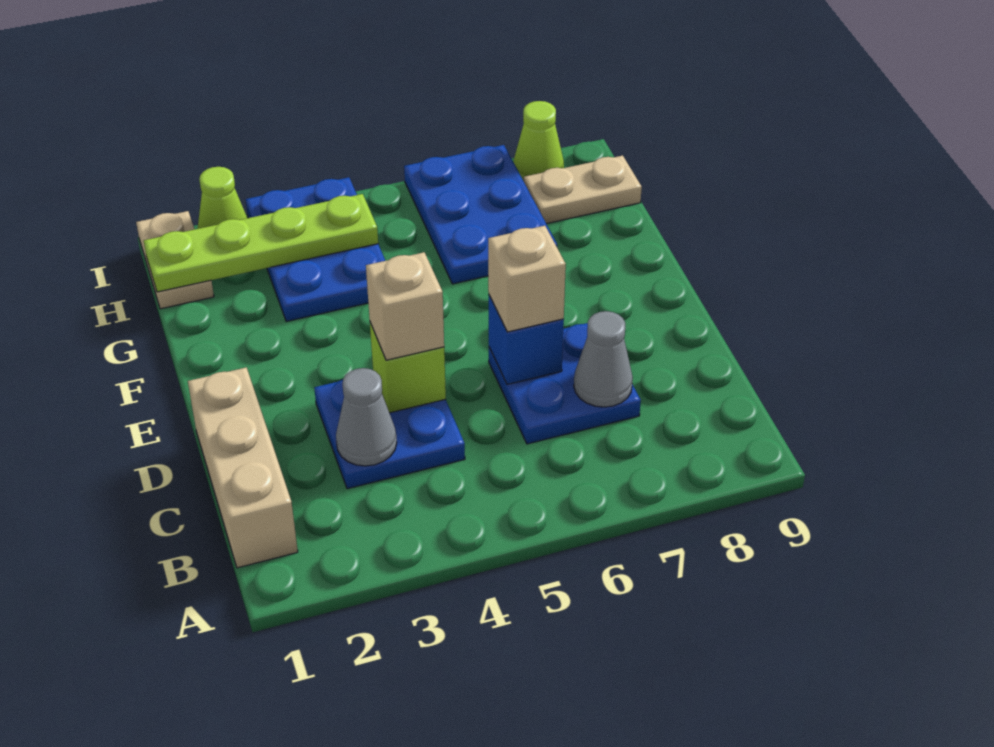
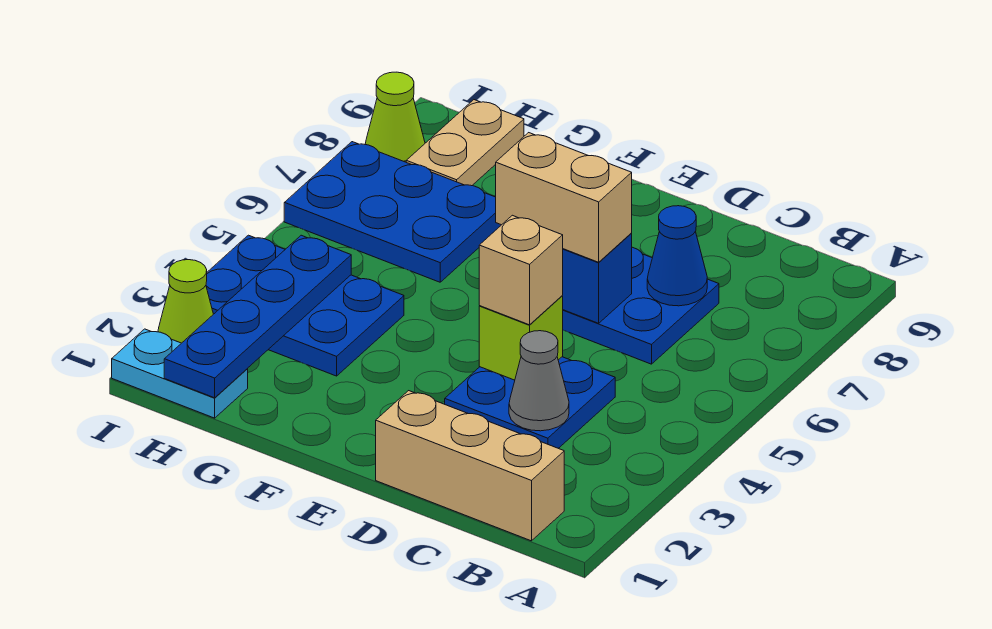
grey 1x1 cone [574,311,633,407] -> blue 1x1 cone [647,206,707,306]
tan 1x1 brick [488,226,566,332] -> tan 1x2 brick [496,133,632,262]
tan 1x2 plate [136,211,214,309] -> cyan 1x2 plate [112,329,248,418]
lime 1x4 plate [144,194,378,292] -> blue 1x4 plate [164,235,351,398]

